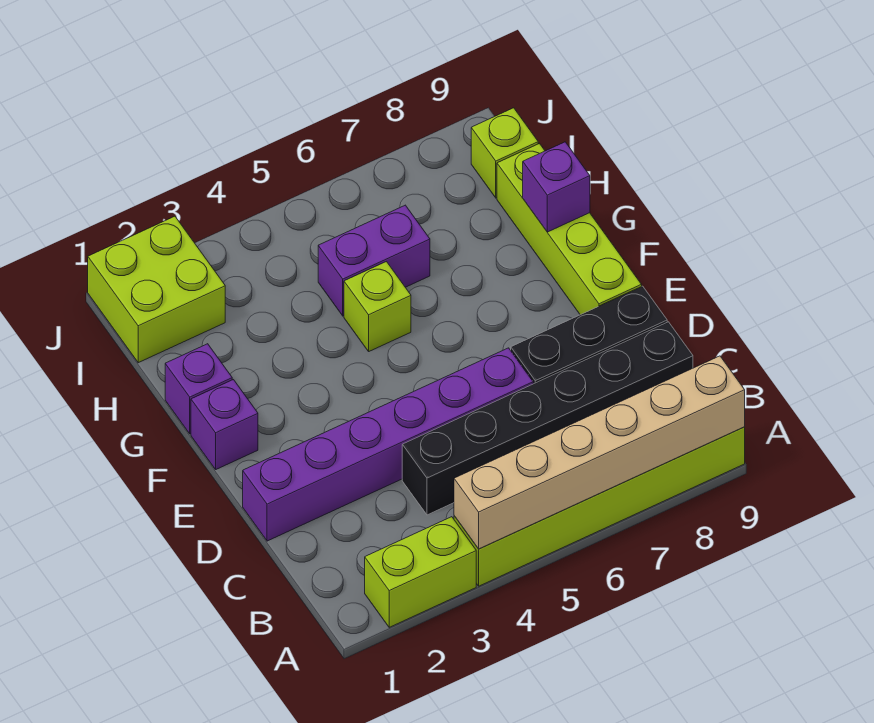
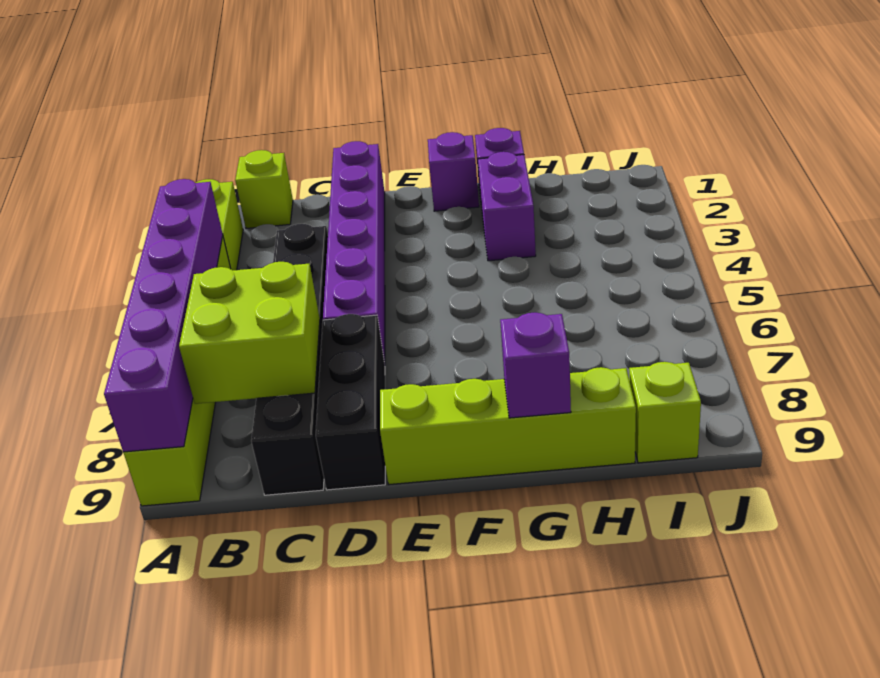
tan 1x6 brick [454,356,745,549] -> purple 1x6 brick [104,179,223,452]
lime 1x1 brick [344,262,411,351] -> lime 1x1 brick moved to [235,150,293,229]
purple 1x2 brick [318,205,430,316] -> purple 1x2 brick moved to [478,152,536,261]
lime 2x2 brick [88,216,225,363] -> lime 2x2 brick moved to [179,262,320,404]

